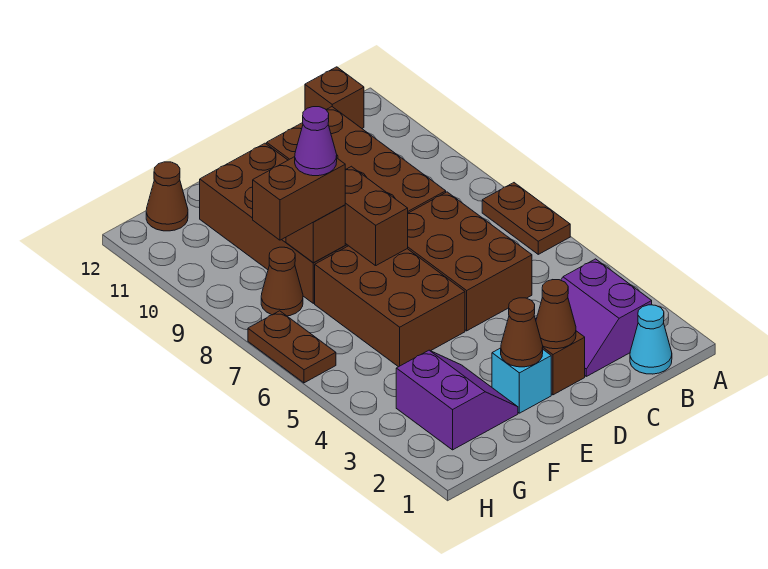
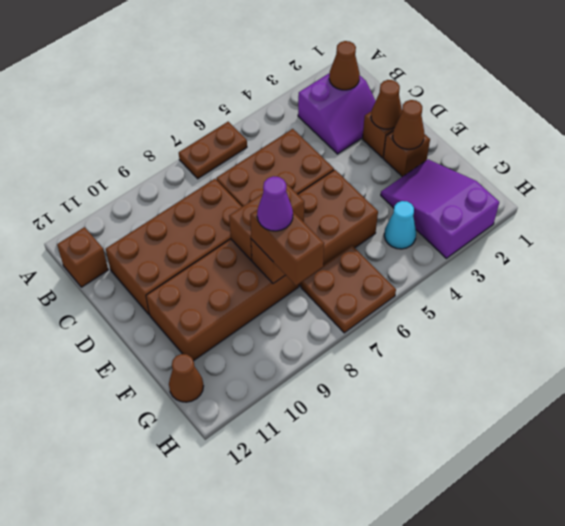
cyan 1x1 cone [630,305,672,374] -> cyan 1x1 cone moved to [384,201,416,249]
cyan 1x1 brick [492,348,551,413] -> brown 1x1 brick [383,131,430,177]
purple 2x2 slope [396,350,518,450] -> purple 2x3 slope [381,159,499,258]
brown 1x1 cone [261,247,303,316] -> brown 1x1 cone moved to [329,41,360,90]
brown 1x2 plate [248,311,336,383] -> brown 2x2 plate [301,246,396,333]

